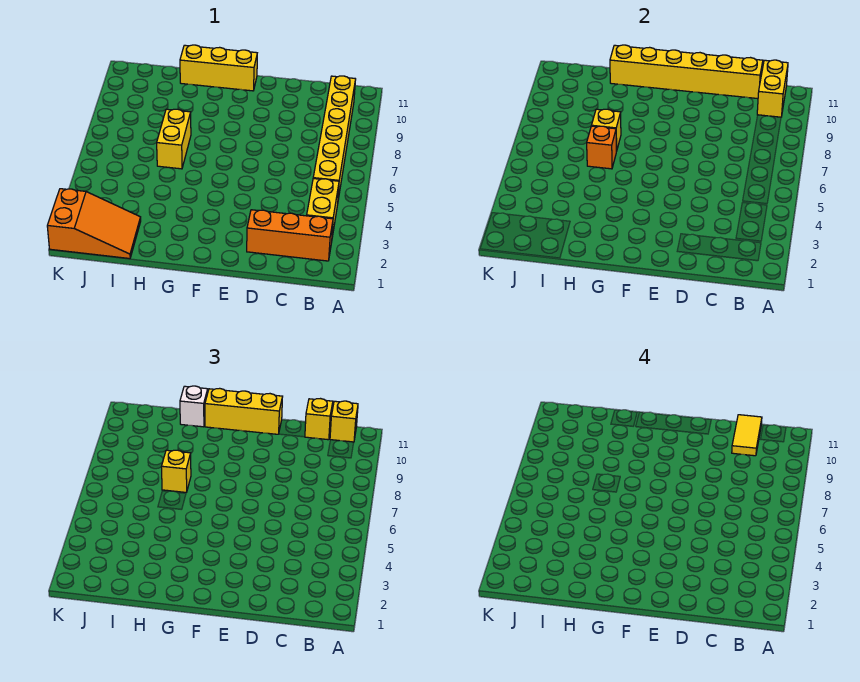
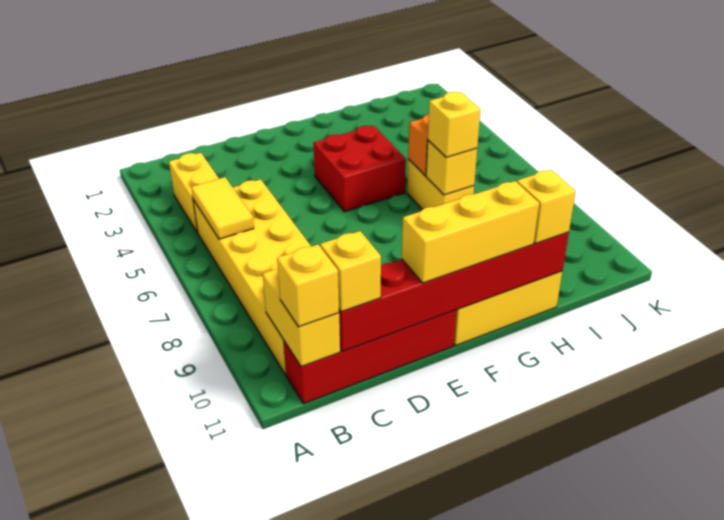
orange 1x3 brick [247,210,333,261] -> none
yellow 1x6 brick [313,76,356,199] -> yellow 2x6 brick [193,179,311,375]
none -> red 1x4 brick [284,310,456,404]
yellow 1x2 tile [732,415,762,456] -> yellow 1x2 tile moved to [191,177,254,239]
yellow 1x6 brick [610,45,763,99] -> red 1x6 brick [339,232,569,351]
none -> red 2x2 brick [313,126,406,212]
white 1x1 brick [180,386,208,427] -> yellow 1x1 brick [517,170,576,244]
orange 2x3 slope [47,189,141,259] -> none

